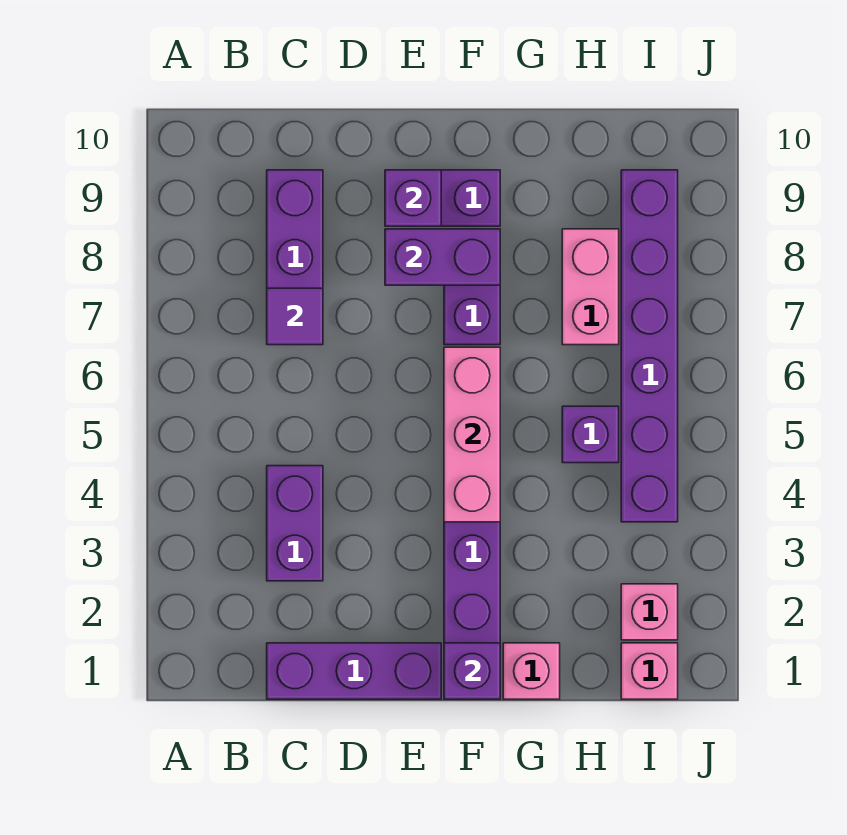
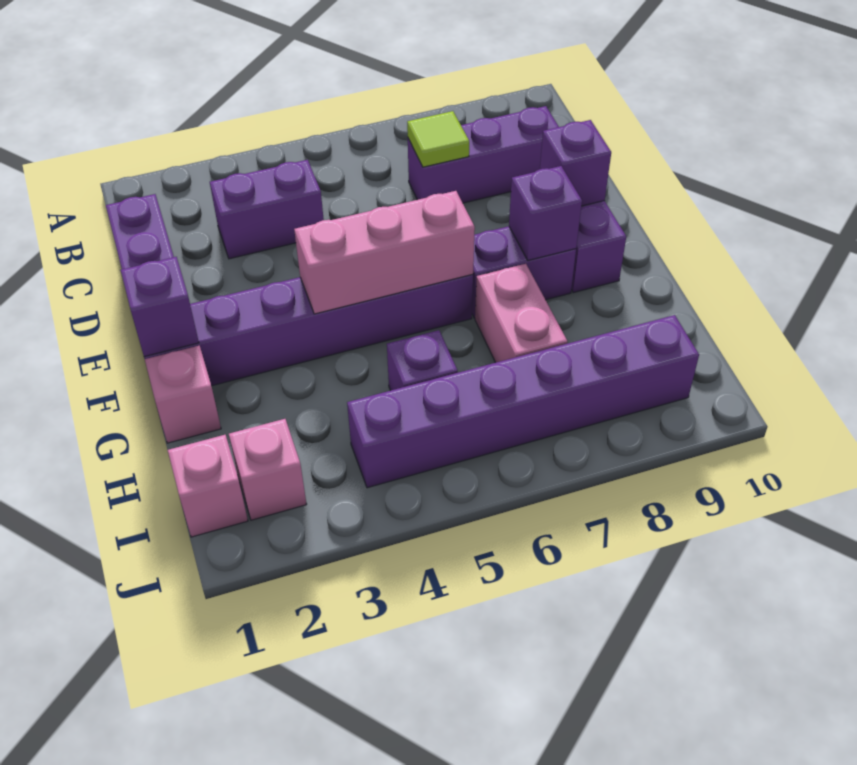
purple 1x1 tile [267,288,323,345] -> lime 1x1 tile [407,111,469,167]
purple 1x2 brick [385,229,500,285] -> purple 1x1 brick [509,166,582,260]
pink 1x2 brick [562,229,619,345] -> pink 1x2 brick turned to [475,264,568,363]

